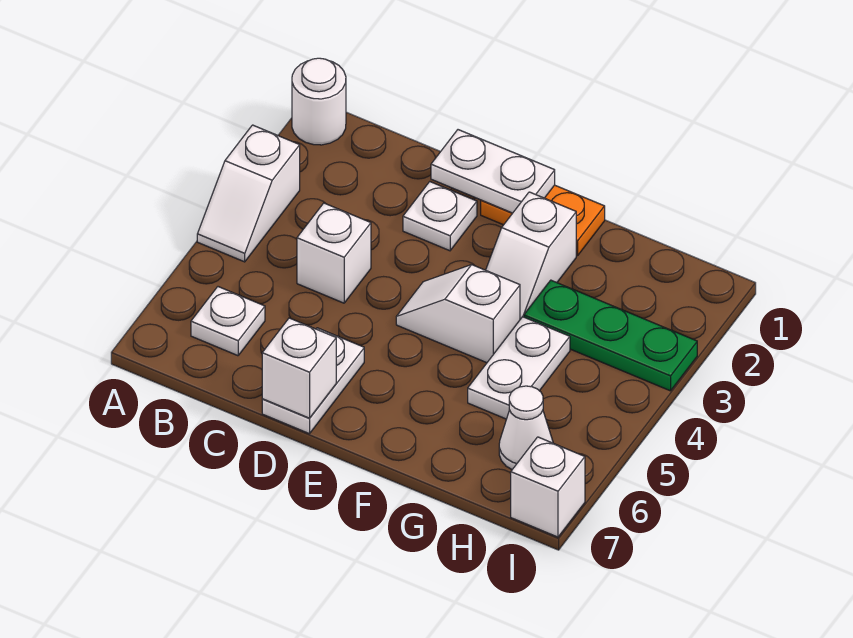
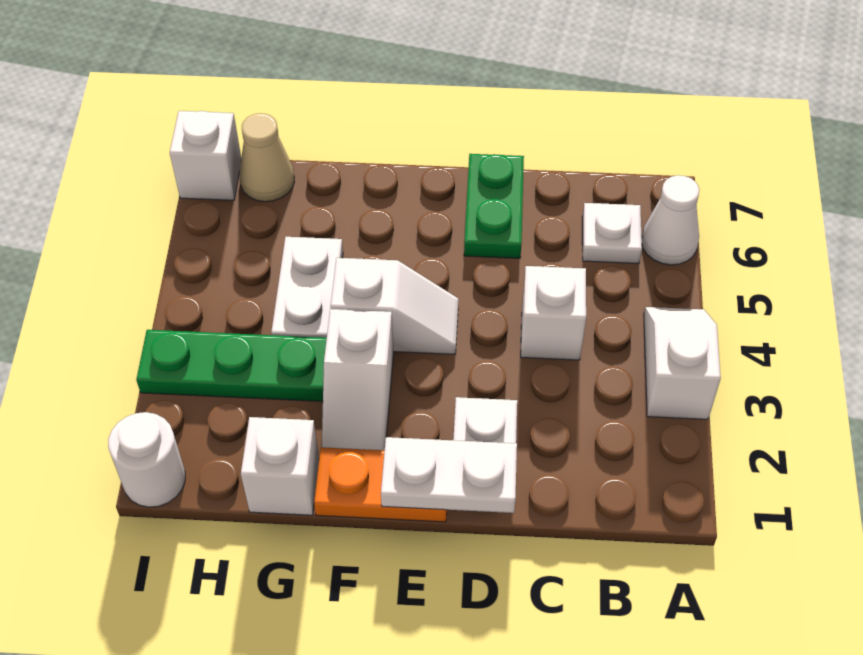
white 1x1 round brick [292,58,346,145] -> white 1x1 round brick moved to [108,412,185,507]
white 1x2 plate [262,328,364,434] -> green 1x2 plate [464,154,524,258]
white 1x1 brick [262,318,336,418] -> white 1x1 brick moved to [241,417,319,515]
white 1x2 slope [486,192,576,319] -> white 1x2 slope turned to [322,309,394,450]
white 1x1 cone [499,386,553,469] -> white 1x1 cone moved to [642,175,699,265]
none -> tan 1x1 cone [239,113,294,202]

